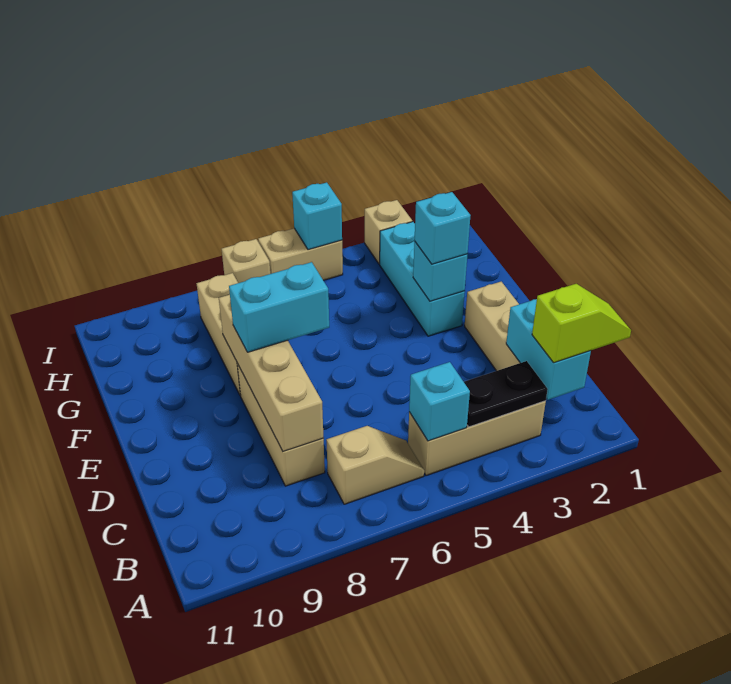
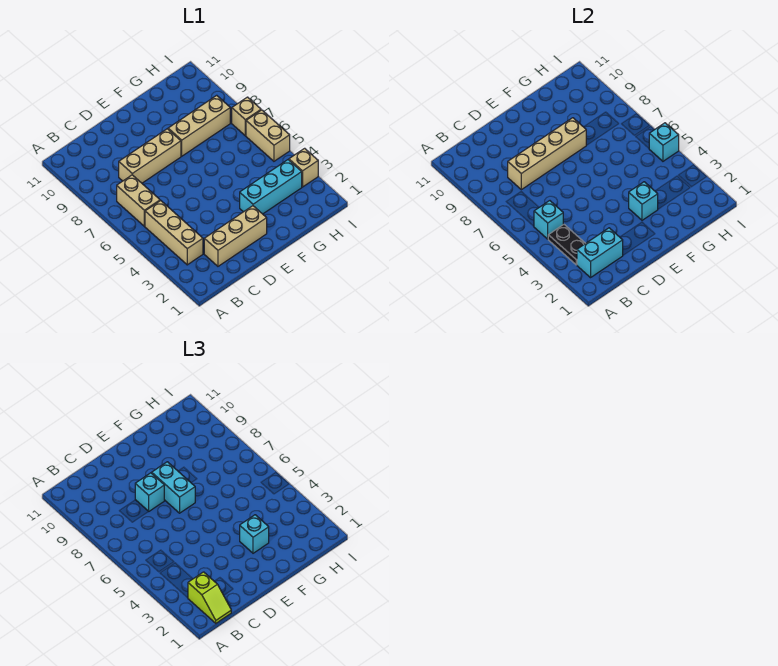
tan 1x2 slope [326,426,424,504] -> tan 1x2 brick [117,175,160,226]
none -> cyan 1x1 brick [135,473,164,511]

